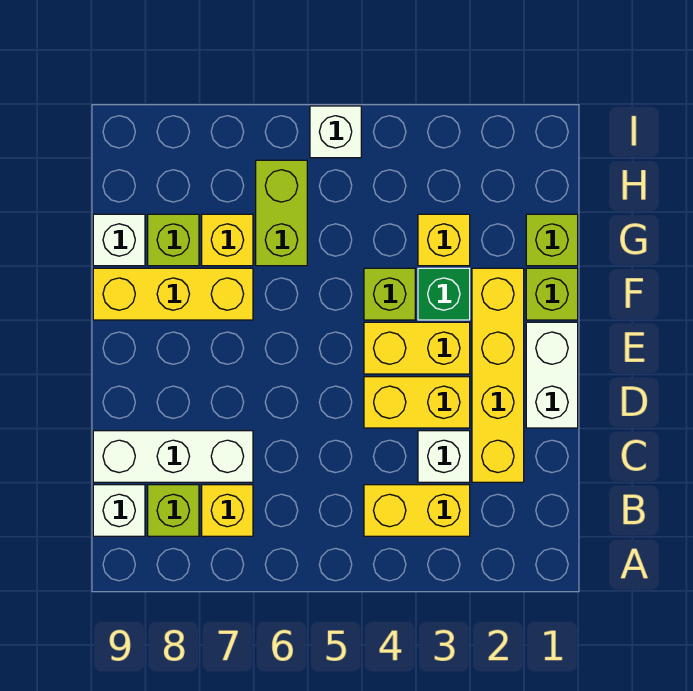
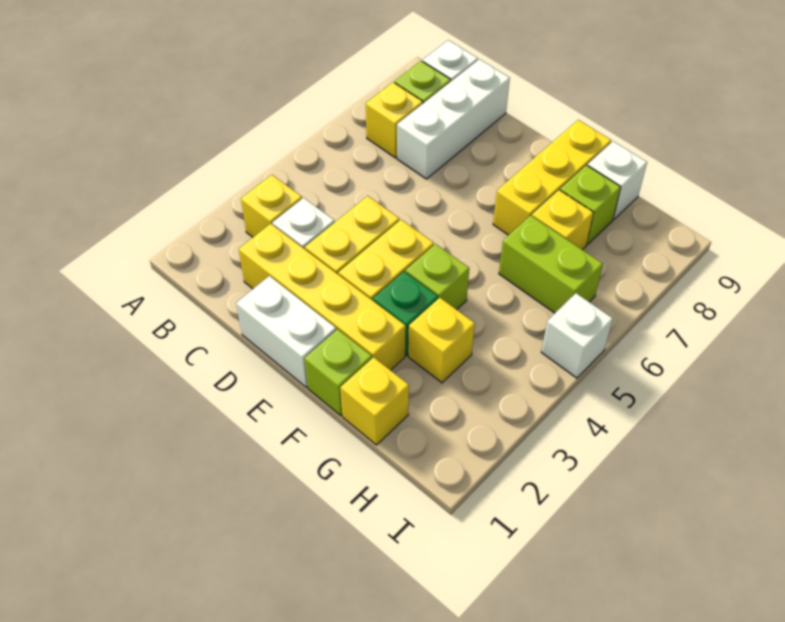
yellow 1x2 brick [364,485,470,536] -> yellow 1x1 brick [241,175,302,237]
lime 1x1 brick [526,214,578,266] -> yellow 1x1 brick [340,357,409,445]

